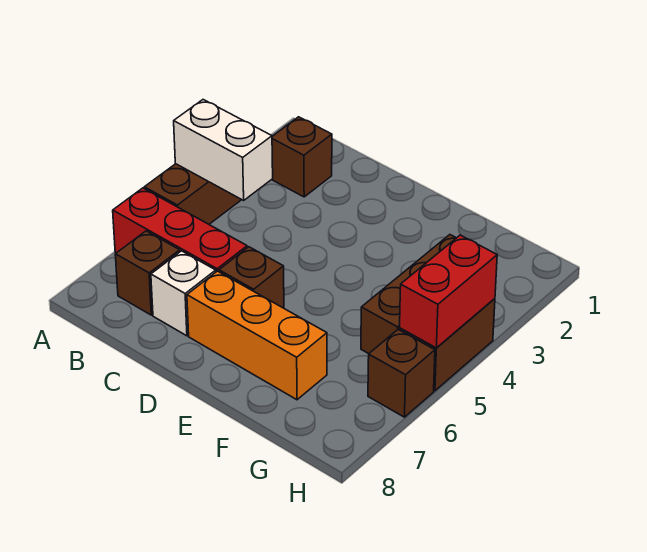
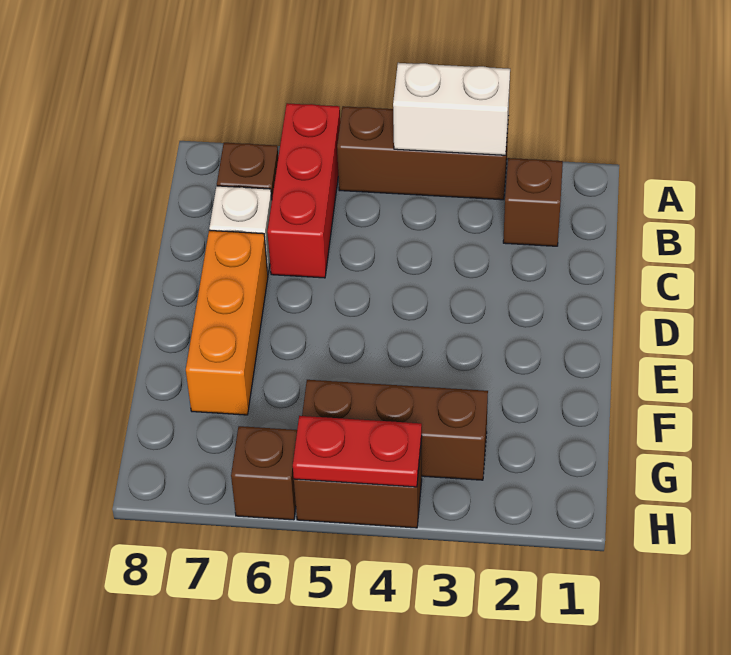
white 1x2 brick [174,100,273,200] -> white 1x2 brick turned to [393,63,510,155]
brown 1x1 brick [219,247,284,308] -> none
red 1x2 brick [400,235,497,348] -> red 1x2 plate [293,416,422,487]

